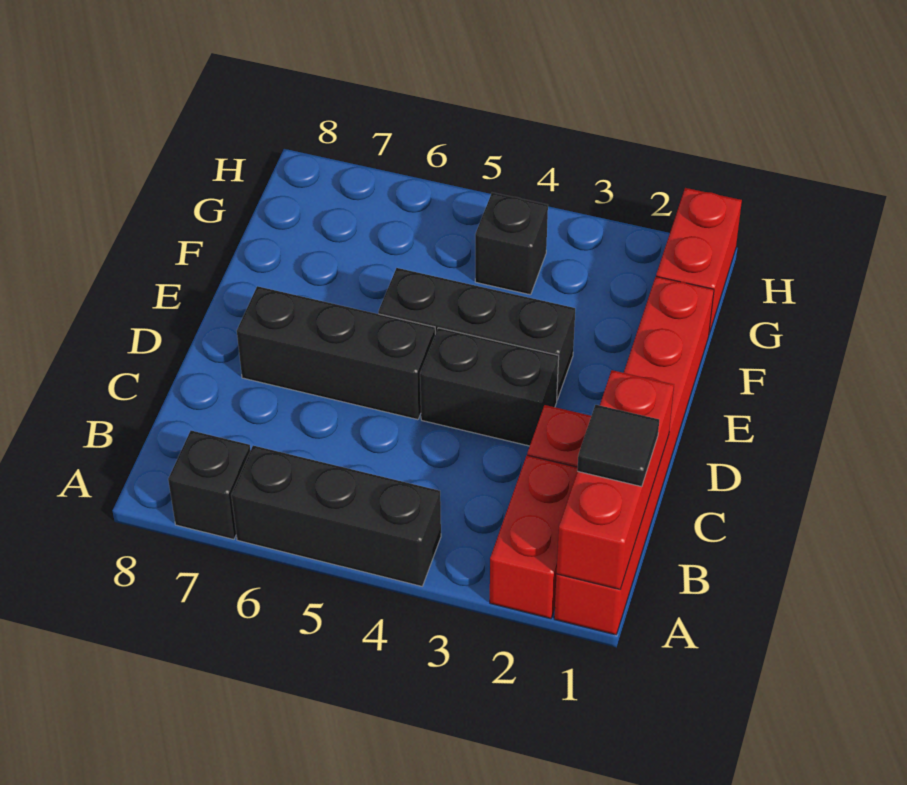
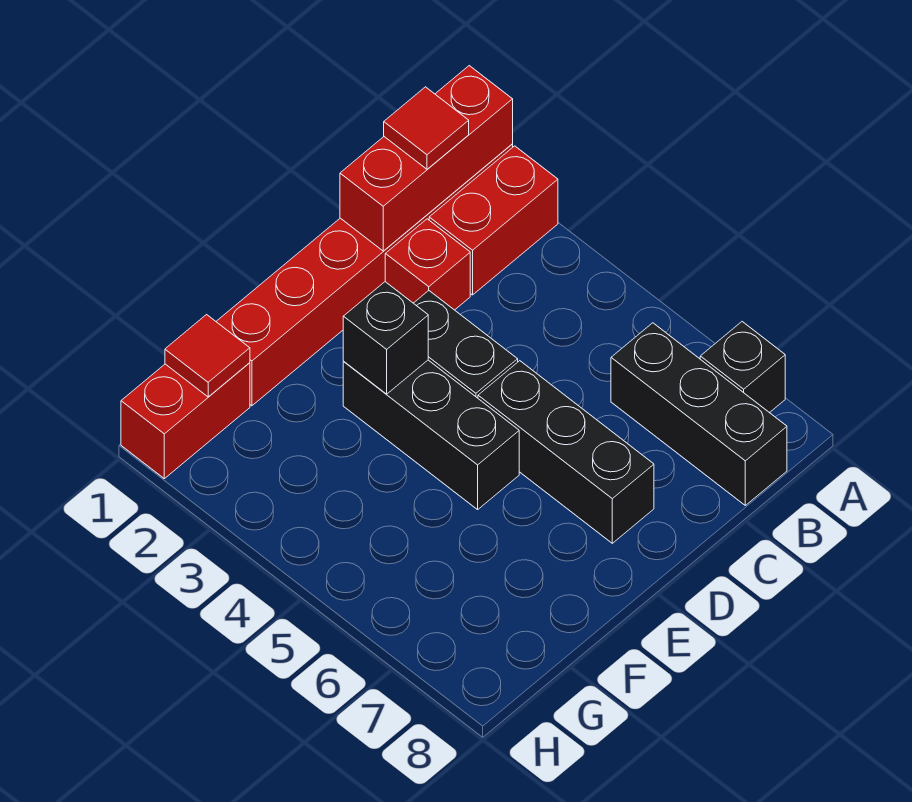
black 1x3 brick [231,446,441,586] -> black 1x3 brick moved to [611,323,787,505]
black 1x1 tile [577,405,659,487] -> red 1x1 tile [384,87,469,169]
none -> red 1x1 tile [165,315,250,397]
black 1x1 brick [475,193,548,295] -> black 1x1 brick moved to [343,282,428,394]

